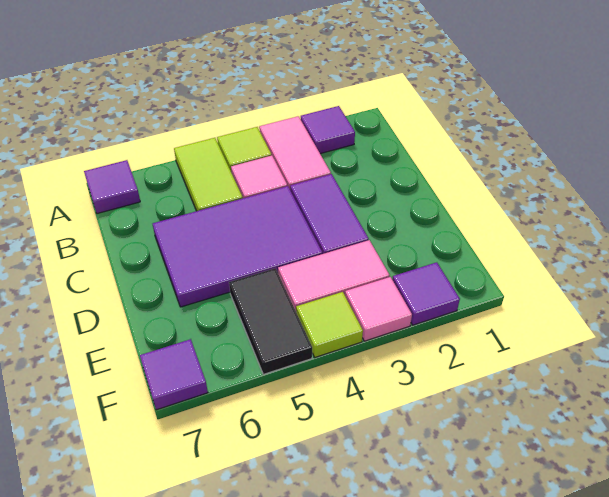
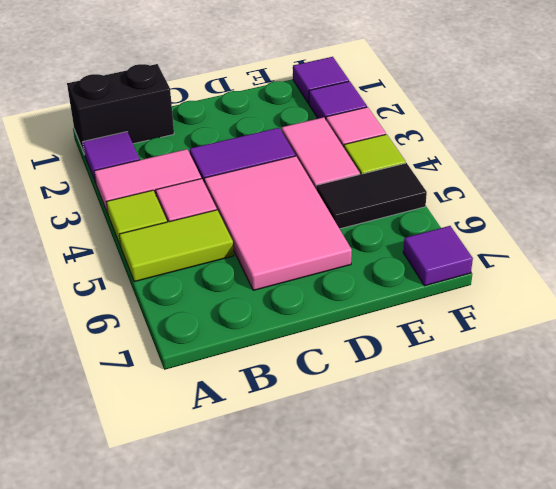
none -> black 1x2 brick [67,64,174,155]
purple 1x1 tile [84,160,140,214] -> purple 1x1 tile moved to [293,57,349,104]
purple 2x3 tile [153,186,322,307] -> pink 2x3 tile [204,156,352,290]

